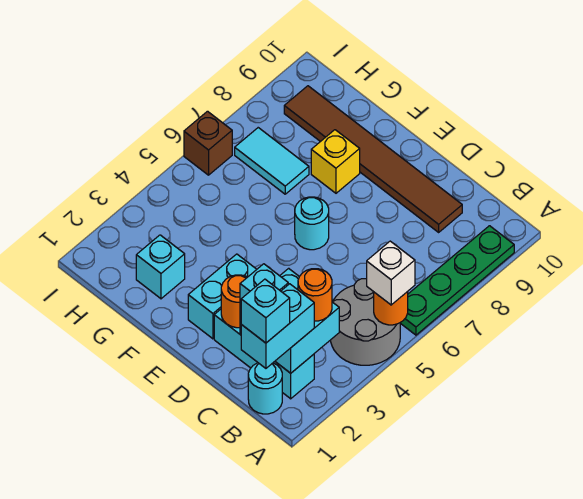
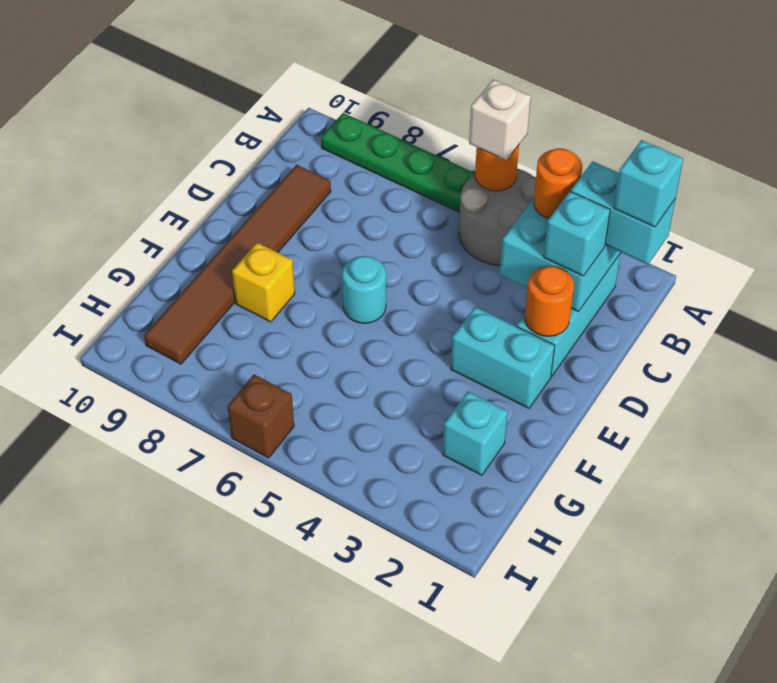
cyan 1x1 round brick [248,363,282,414] -> none
cyan 1x2 tile [235,128,309,194] -> none

